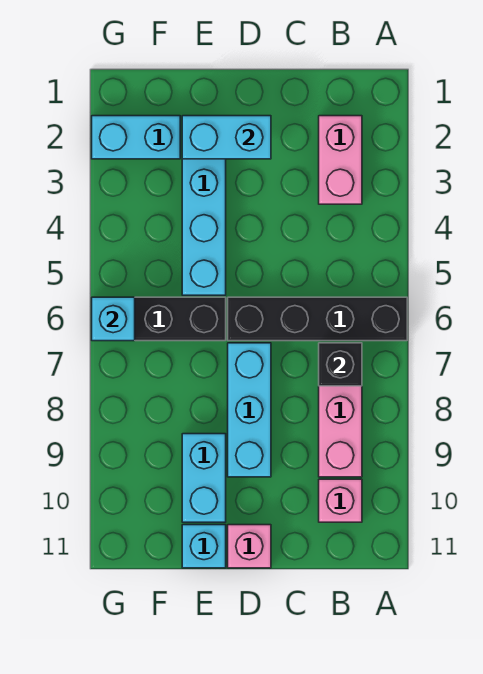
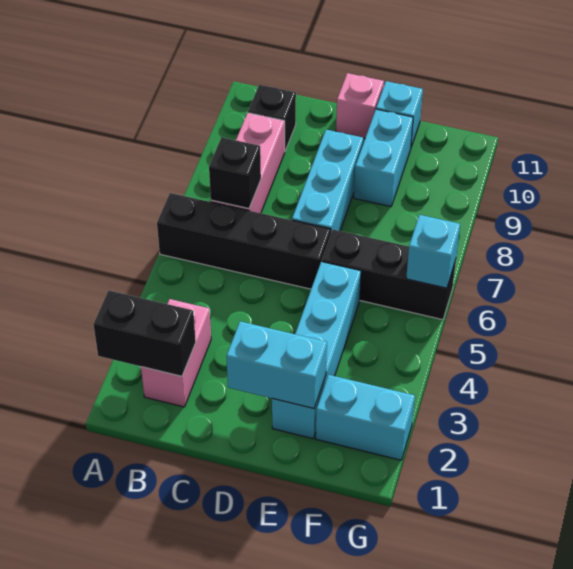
none -> black 1x2 brick [93,291,196,376]
pink 1x1 brick [319,479,362,522] -> black 1x1 brick [248,85,296,151]

